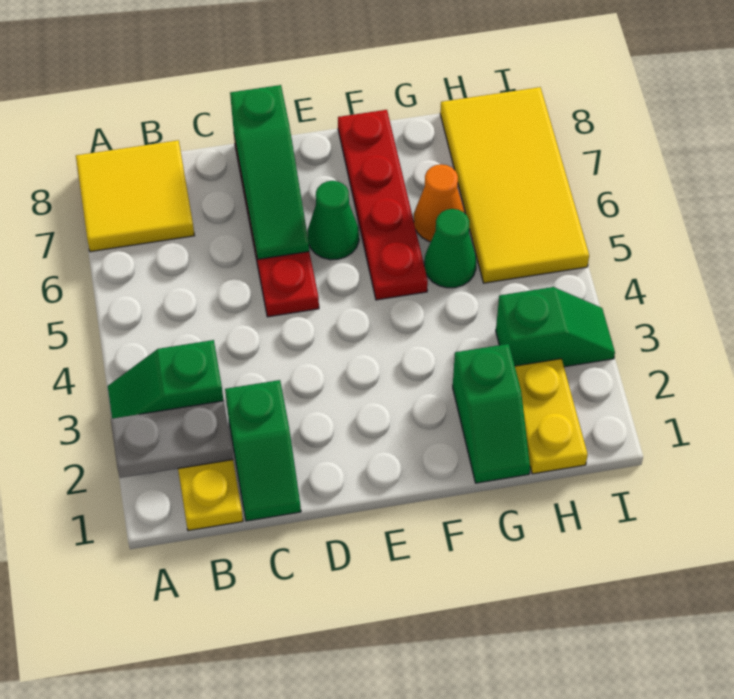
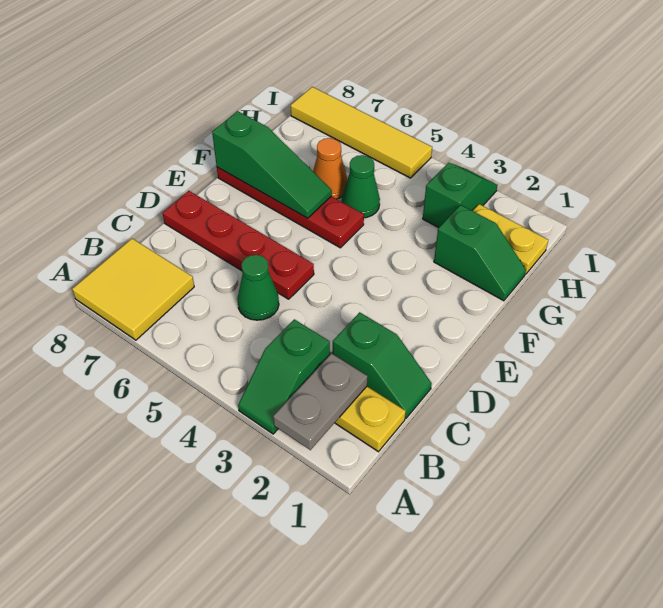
green 1x3 slope [230,85,309,259] -> green 1x3 slope moved to [212,111,332,218]
green 1x1 cone [308,181,359,260] -> green 1x1 cone moved to [237,255,279,320]
yellow 2x4 tile [440,87,589,283] -> yellow 1x4 tile [291,87,432,178]

